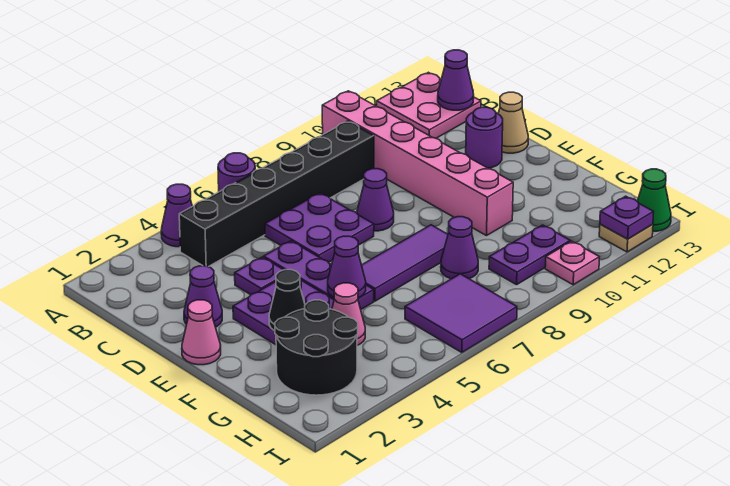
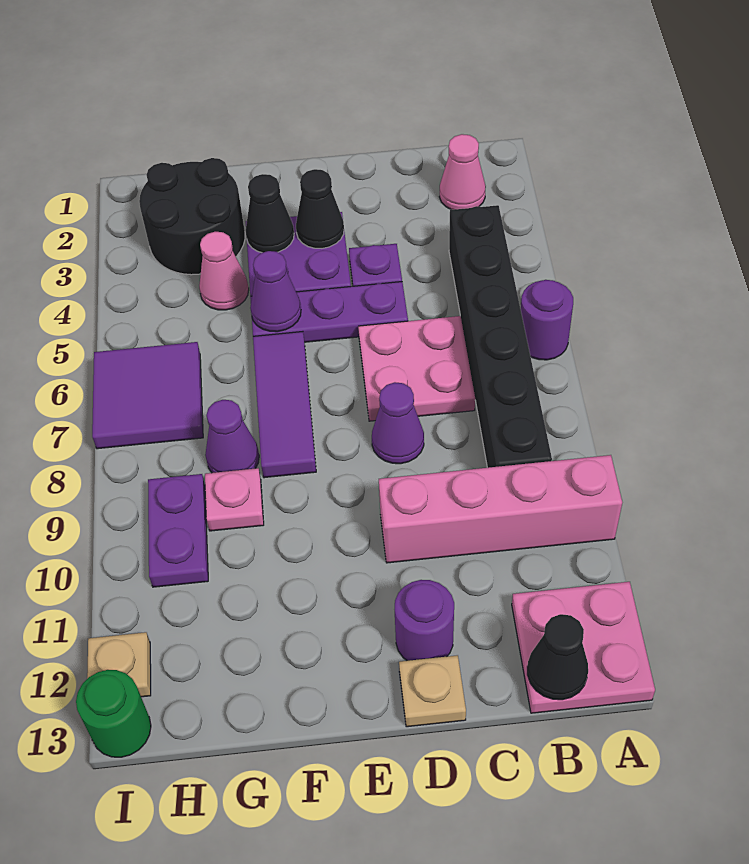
purple 1x1 cone [161,184,192,247] -> none
pink 1x6 brick [322,91,513,236] -> pink 1x4 brick [379,455,622,563]
purple 1x1 cone [438,50,474,110] -> black 1x1 cone [527,614,588,700]
purple 2x2 plate [265,193,374,262] -> pink 2x2 plate [358,316,475,421]
purple 1x1 cone [184,266,222,327] -> none
tan 1x1 cone [498,92,528,153] -> tan 1x1 plate [399,655,466,727]
pink 1x1 cone [182,300,221,365] -> pink 1x1 cone moved to [439,134,486,210]
none -> black 1x1 cone [296,169,344,248]
pink 1x1 plate [545,241,599,285] -> pink 1x1 plate moved to [205,468,264,531]
purple 1x1 plate [600,196,654,239] -> none
green 1x1 cone [637,169,671,231] -> green 1x1 round brick [76,670,151,757]

